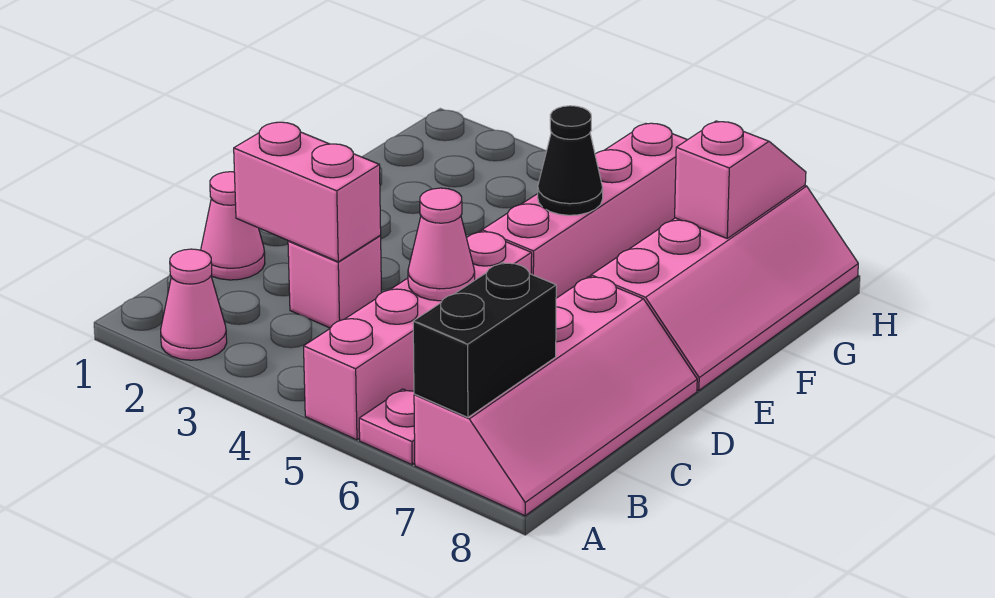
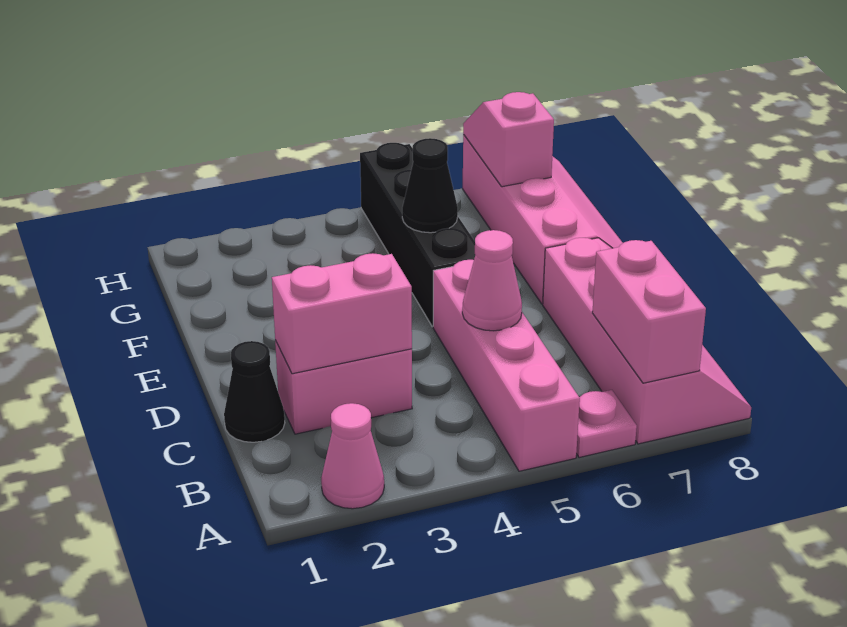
black 1x2 brick [413,262,556,417] -> pink 1x2 brick [592,240,706,383]
pink 1x1 cone [201,172,265,280] -> black 1x1 cone [224,341,285,442]
pink 1x1 brick [288,236,381,328] -> pink 1x2 brick [275,340,412,434]
pink 1x4 brick [482,123,687,298] -> black 1x4 brick [360,143,475,327]

